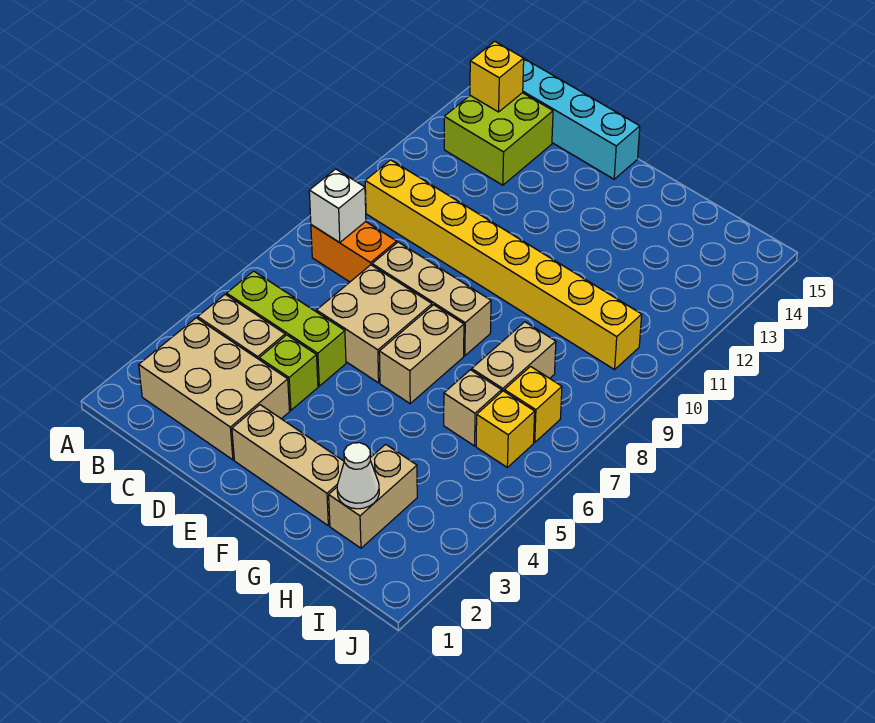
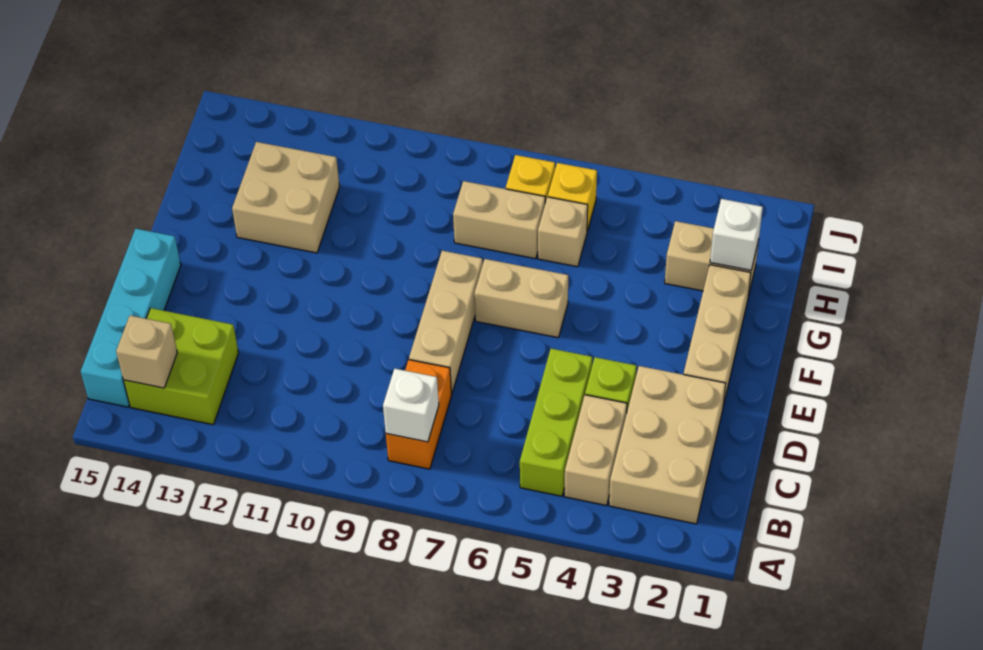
yellow 1x8 brick [365,160,642,370] -> none
yellow 1x1 brick [470,41,524,112] -> tan 1x1 brick [116,316,177,388]
tan 2x2 brick [317,265,432,383] -> tan 2x2 brick moved to [232,142,340,253]
white 1x1 cone [337,443,379,509] -> white 1x1 brick [710,199,763,270]

